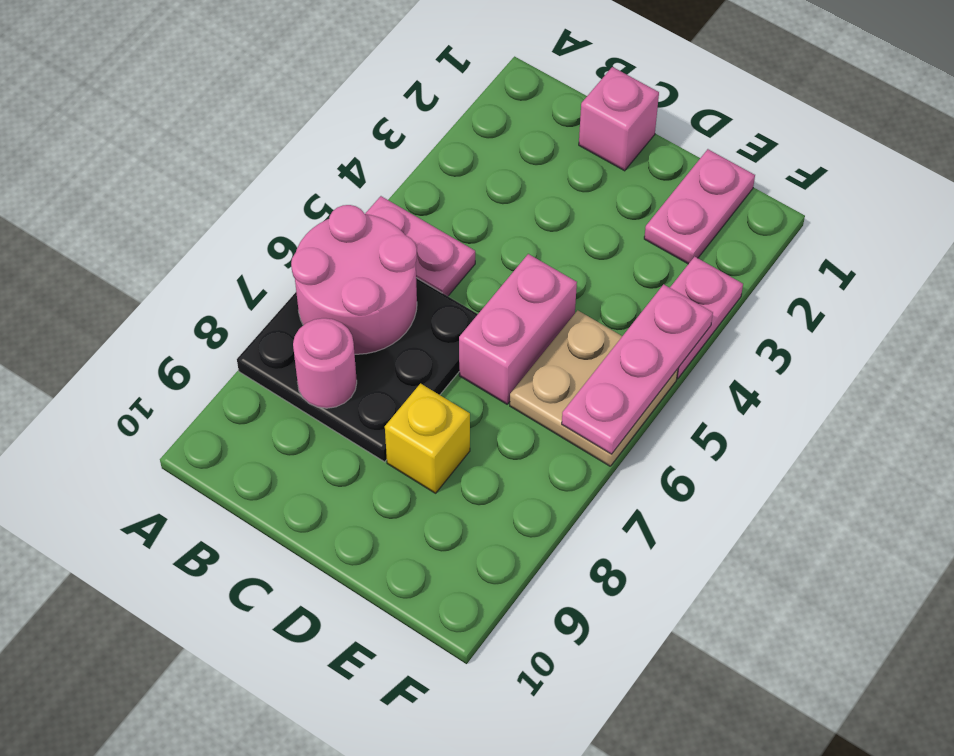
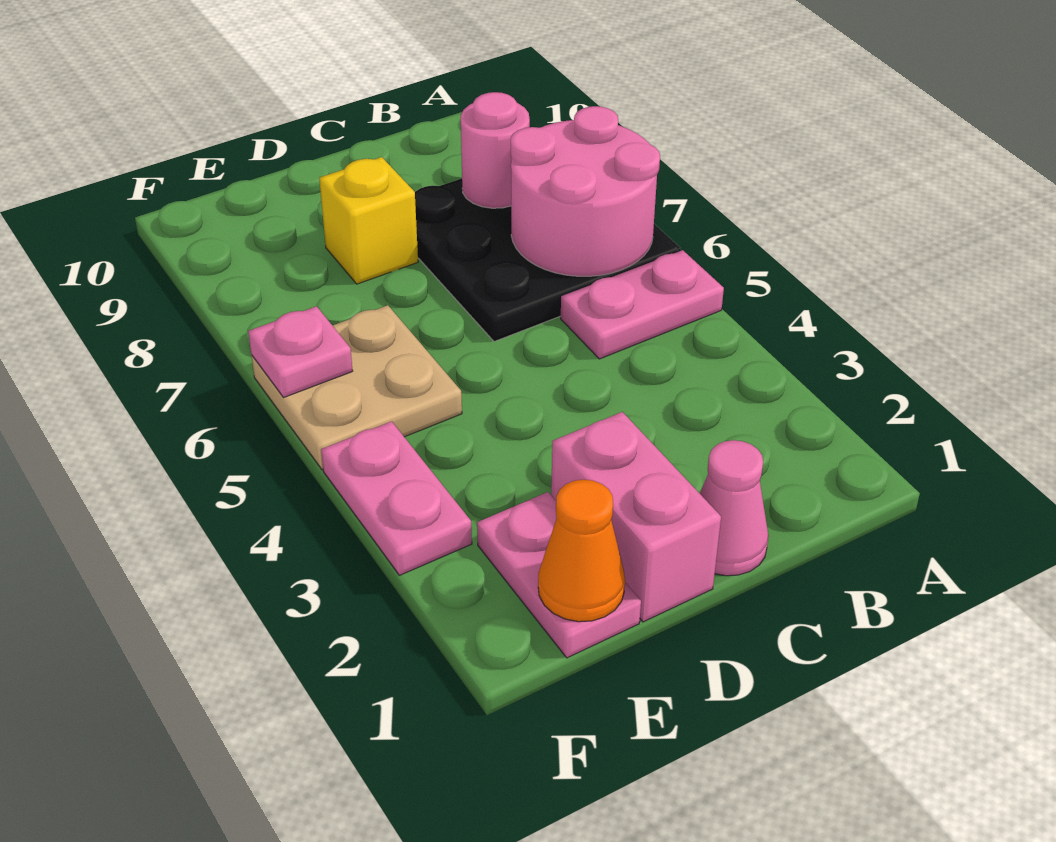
pink 1x1 brick [579,67,659,171] -> pink 1x1 cone [700,440,768,576]
pink 1x2 brick [459,254,577,404] -> pink 1x2 brick moved to [551,412,721,622]
none -> orange 1x1 cone [538,480,625,622]
pink 1x3 plate [562,284,713,454] -> pink 1x1 plate [248,306,353,398]

